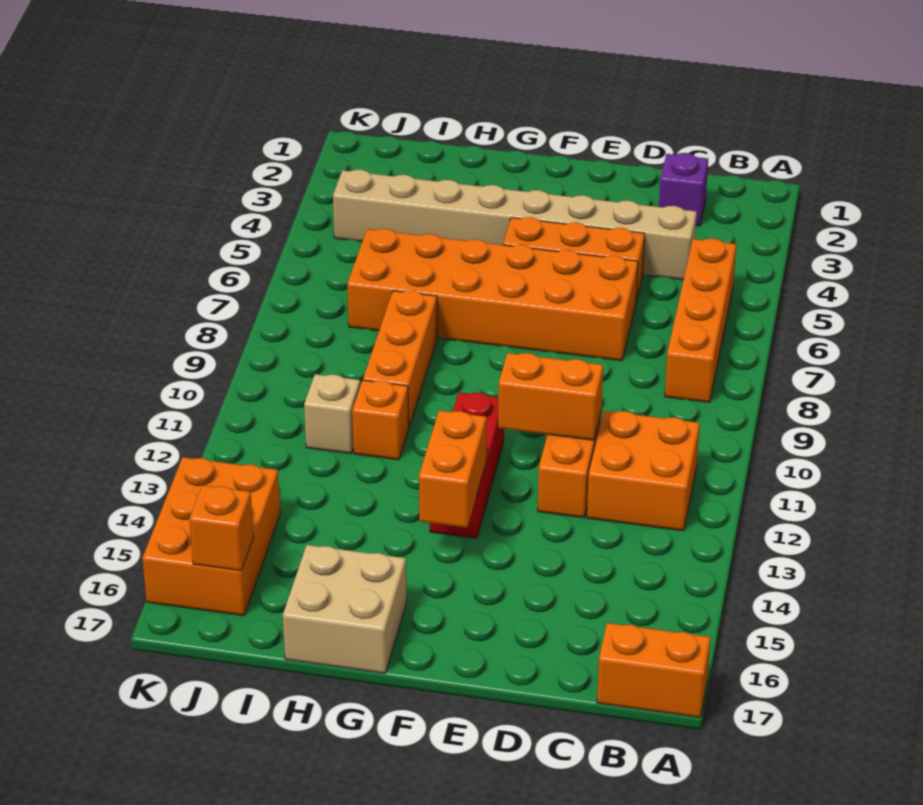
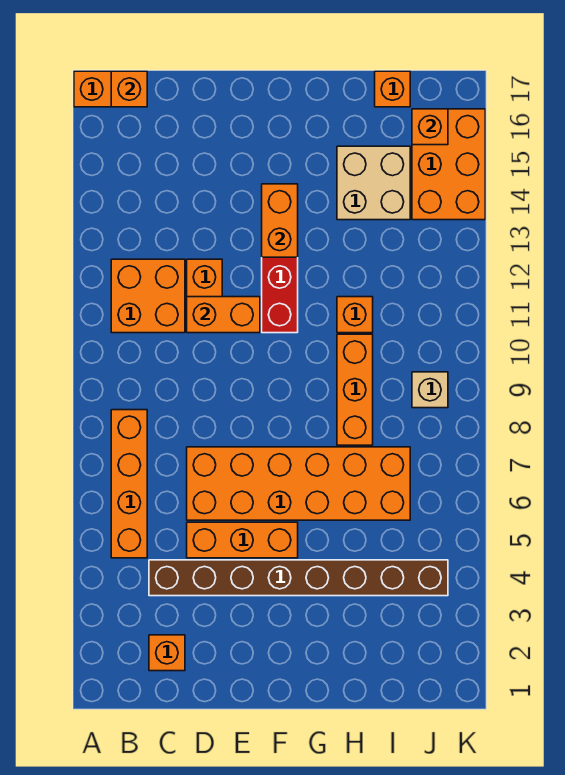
none -> orange 1x1 brick [111,71,147,107]
purple 1x1 brick [659,153,708,226] -> orange 1x1 brick [149,635,185,671]
tan 1x8 brick [333,170,697,280] -> brown 1x8 brick [149,560,448,596]
tan 2x2 brick [283,545,407,673] -> tan 2x2 brick moved to [337,146,410,220]
tan 1x1 brick [304,374,360,454] -> tan 1x1 brick moved to [412,372,448,408]
none -> orange 1x1 brick [375,71,410,107]

